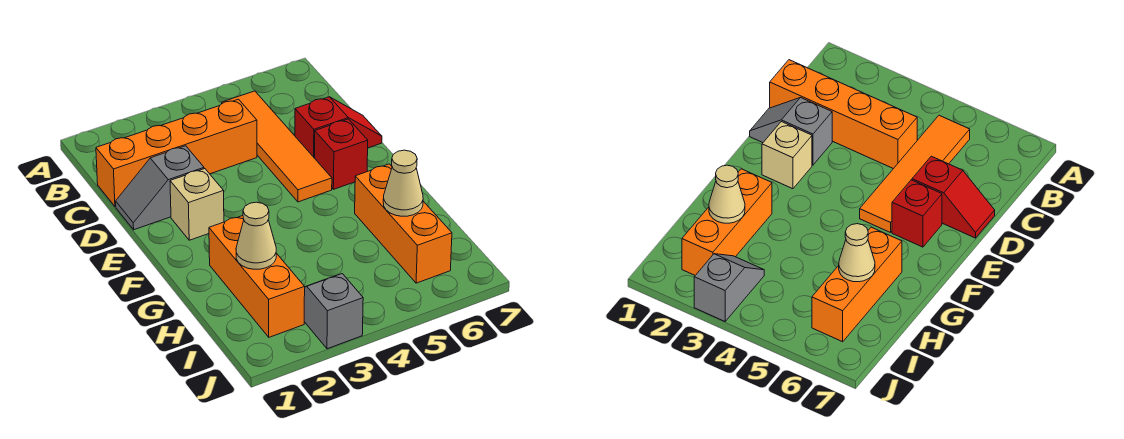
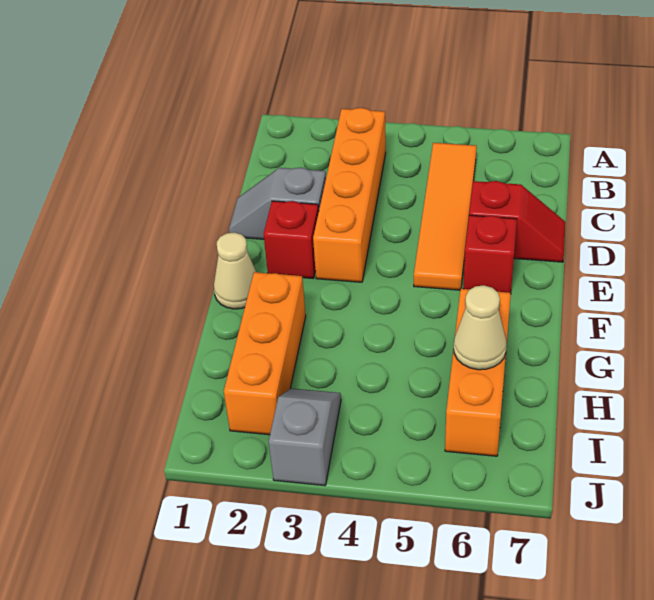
orange 1x4 brick [96,99,257,207] -> orange 1x4 brick turned to [313,108,386,282]
tan 1x1 brick [170,169,224,240] -> red 1x1 brick [264,201,319,279]
tan 1x1 cone [236,202,276,269] -> tan 1x1 cone moved to [214,232,256,309]

